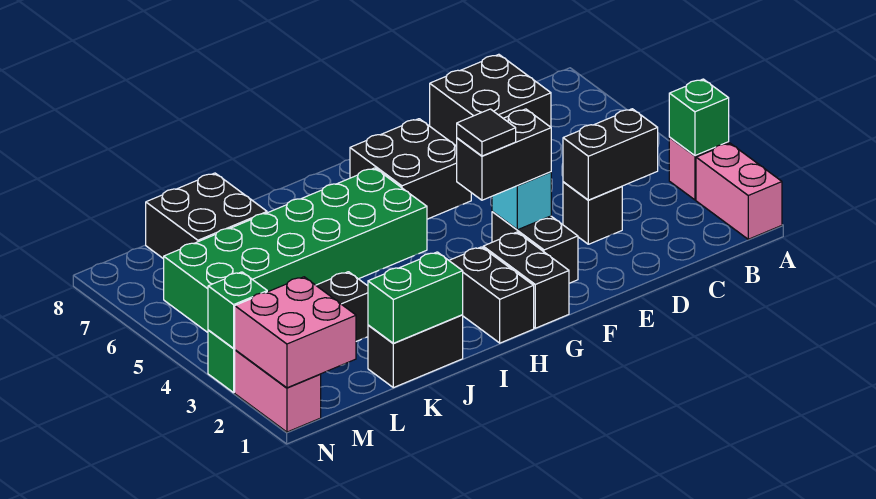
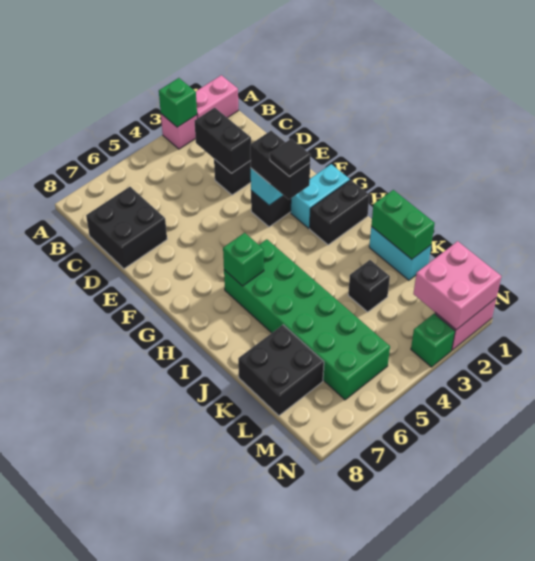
black 2x2 brick [350,119,471,219] -> none
black 1x2 brick [483,232,569,328] -> cyan 1x2 brick [291,164,350,228]
black 1x2 brick [368,315,463,388] -> cyan 1x2 brick [369,227,431,280]
green 1x1 brick [208,272,267,348] -> green 1x1 brick moved to [223,233,264,286]

